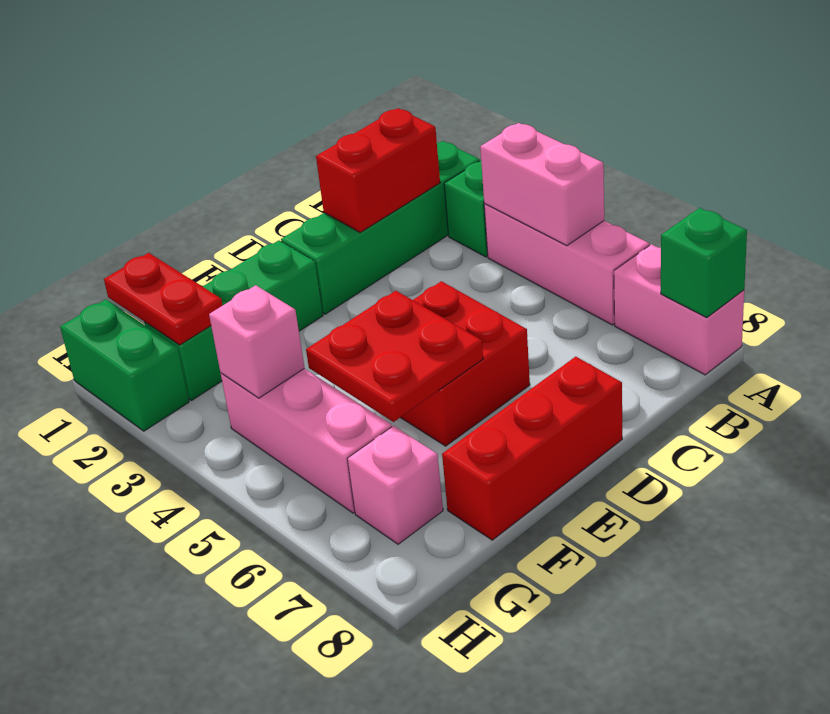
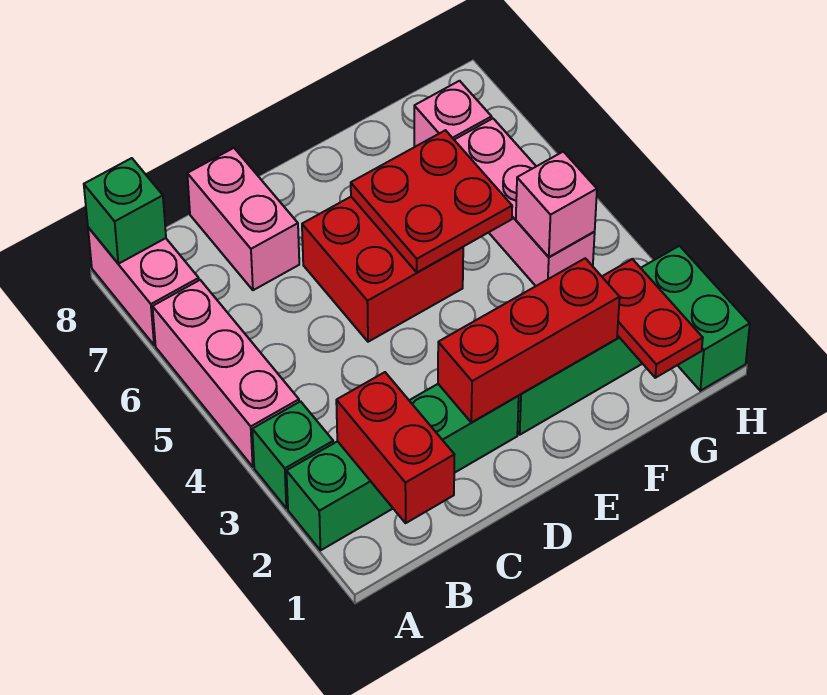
pink 1x2 brick [480,123,604,246] -> pink 1x2 brick moved to [187,148,299,290]
red 1x2 brick [316,108,440,233] -> red 1x2 brick turned to [336,372,454,523]
red 1x3 brick [442,357,622,540] -> red 1x3 brick moved to [438,258,620,422]

